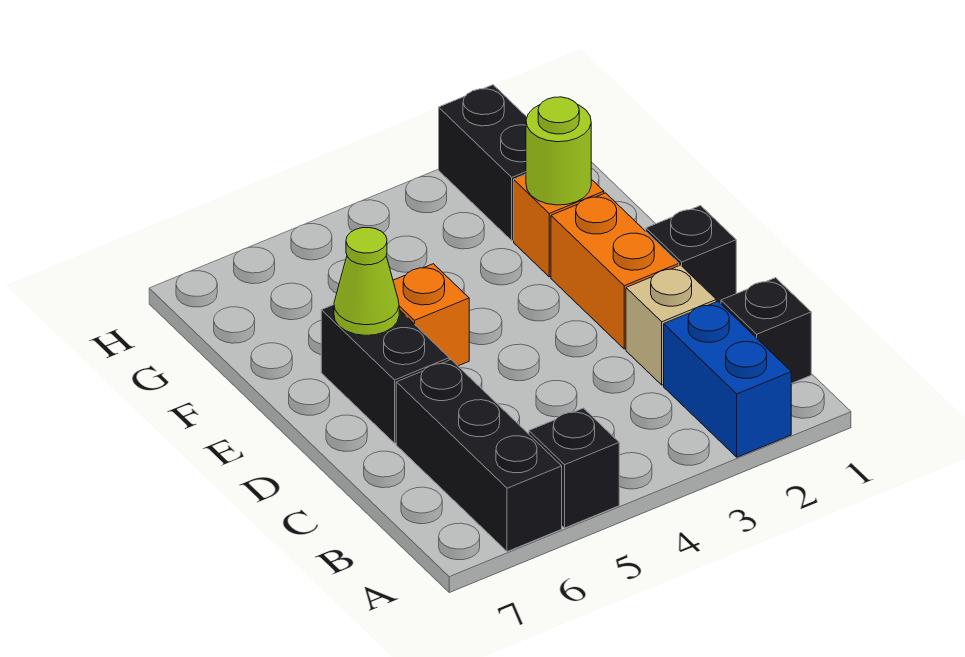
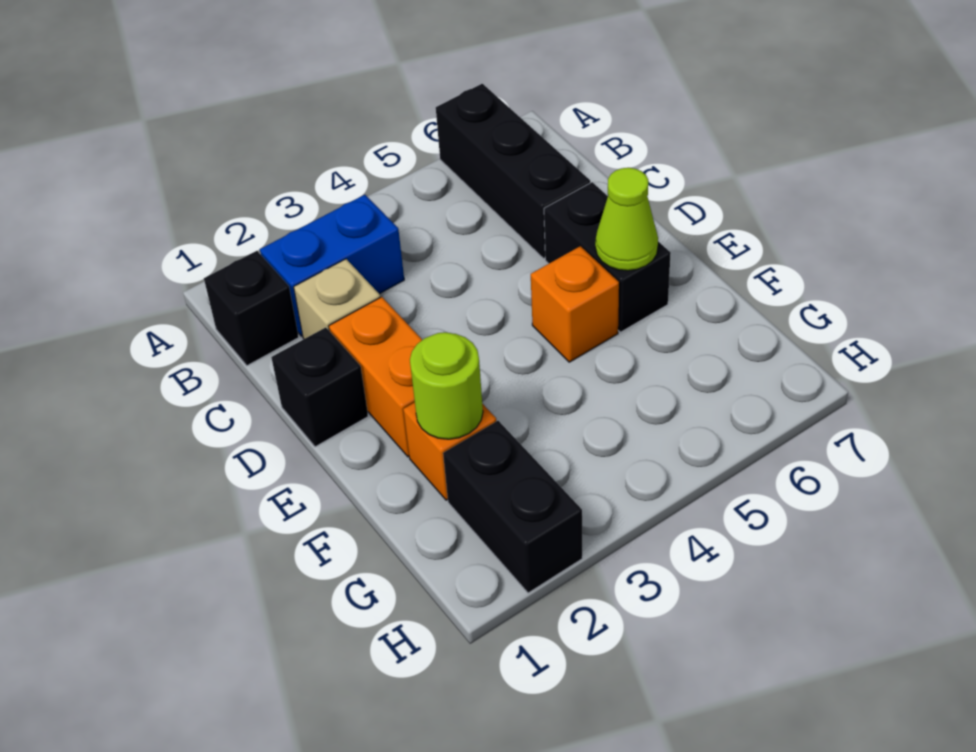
blue 1x2 brick [664,301,791,457] -> blue 1x2 brick turned to [260,195,404,336]
black 1x1 brick [529,408,619,528] -> none

